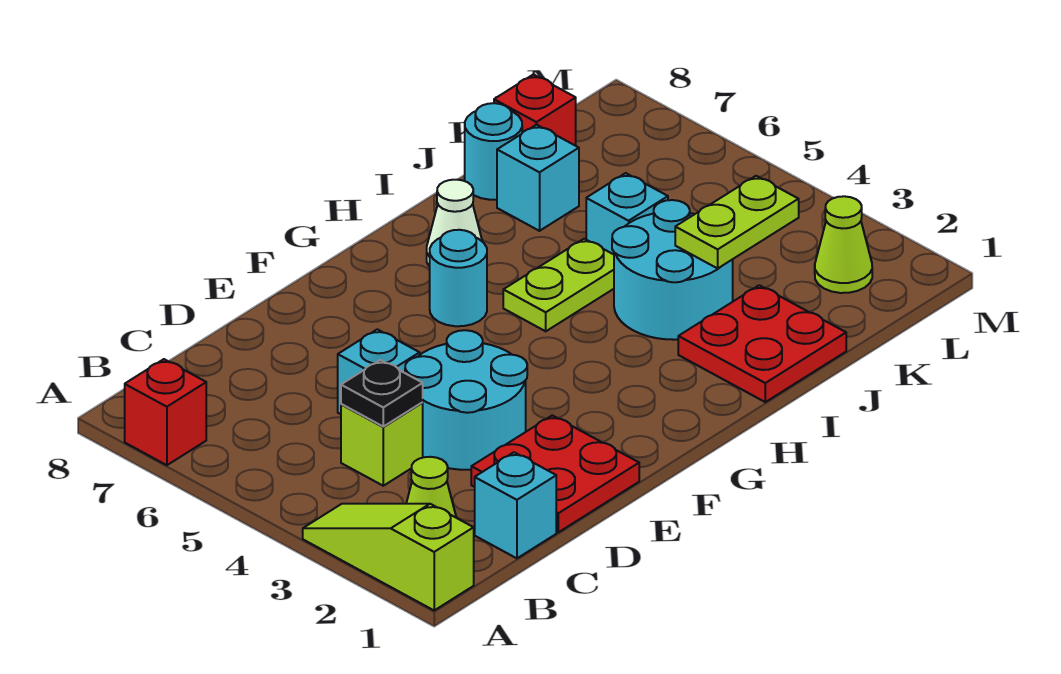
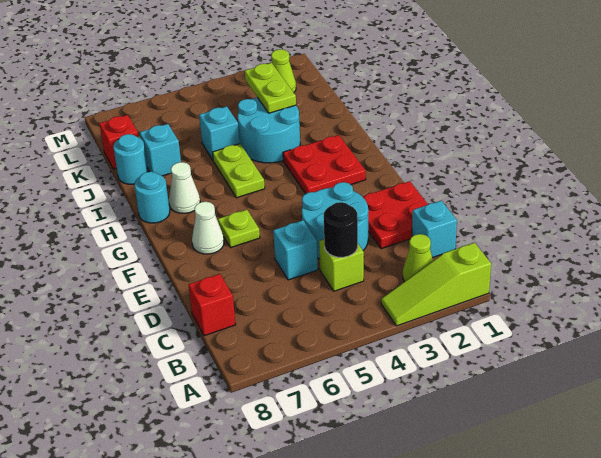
red 1x1 brick [125,359,206,465] -> red 1x1 brick moved to [188,274,236,336]
black 1x1 plate [341,360,423,426] -> black 1x1 round brick [324,202,358,257]
none -> lime 1x1 plate [218,210,260,248]
none -> white 1x1 cone [192,202,224,254]
cyan 1x1 round brick [430,230,487,326] -> cyan 1x1 round brick moved to [134,172,170,223]
red 2x2 plate [678,285,846,402] -> red 2x2 plate moved to [283,135,366,194]

